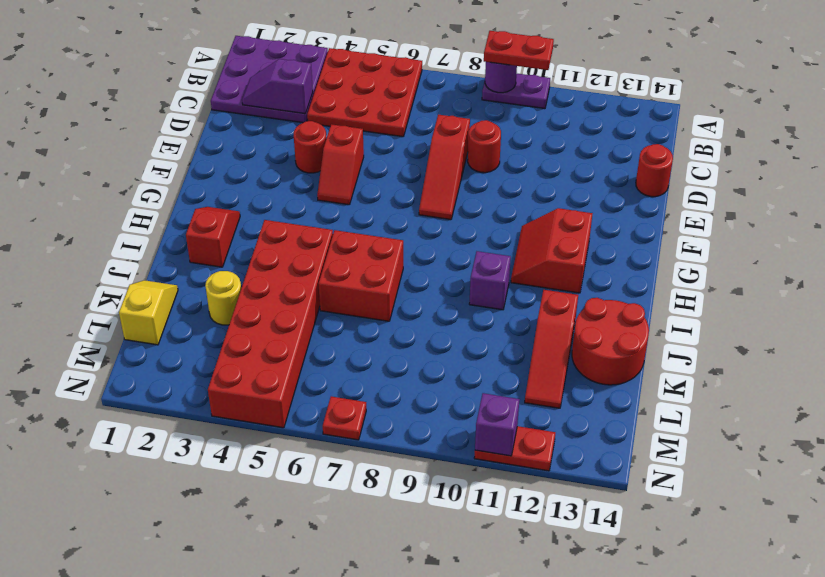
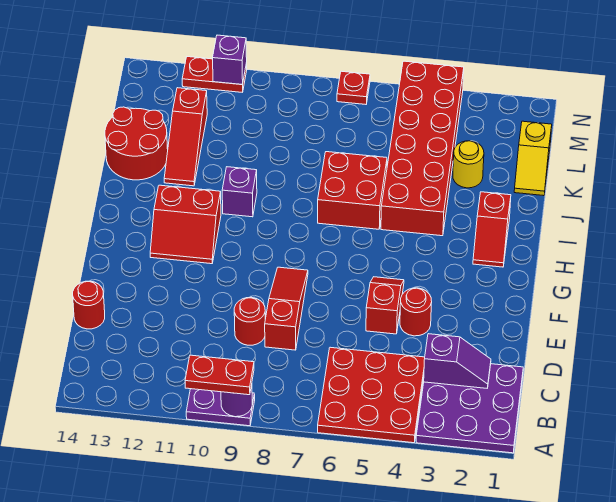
red 2x2 slope [511,208,593,293] -> red 2x2 slope turned to [150,185,221,264]
red 1x3 slope [525,290,578,408] -> red 1x3 slope turned to [164,88,207,186]

